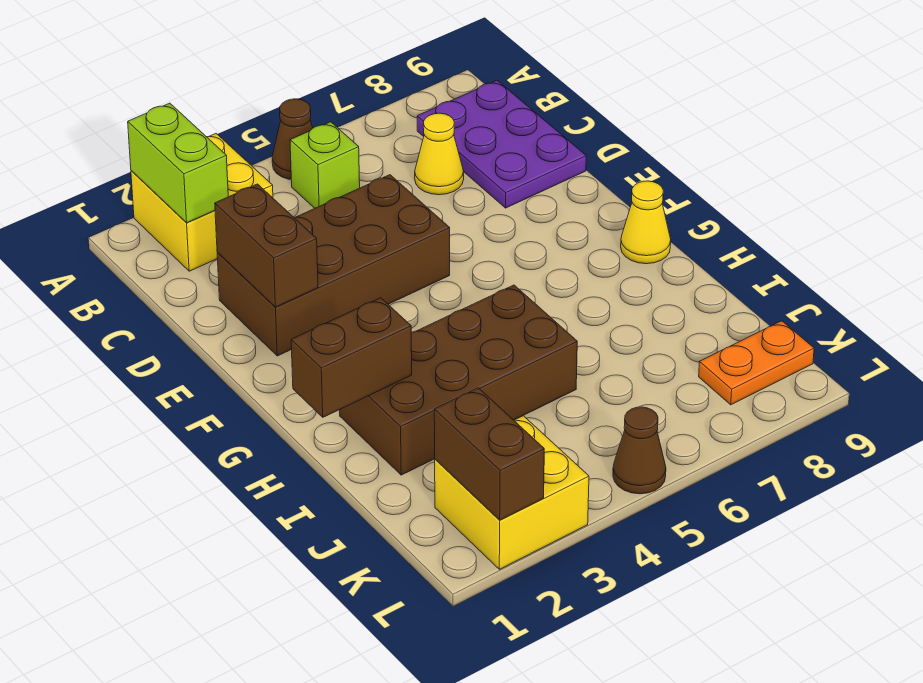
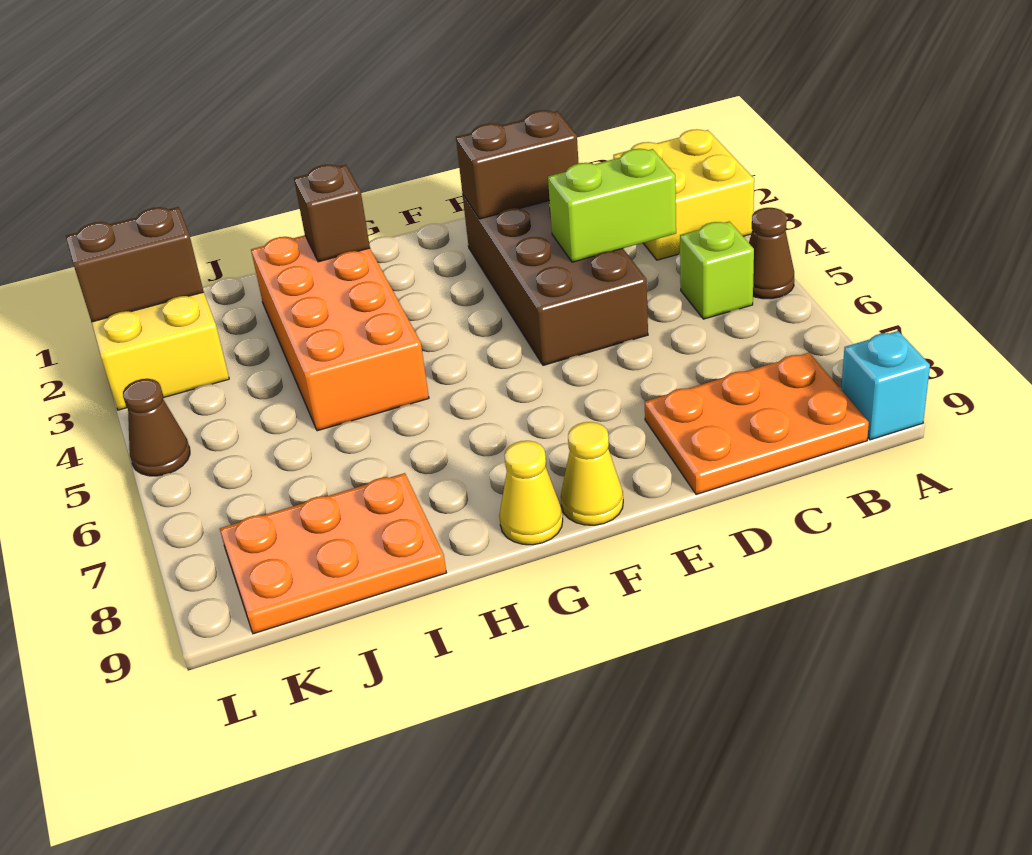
lime 1x2 brick [128,103,228,223] -> lime 1x2 brick moved to [548,149,676,262]
none -> cyan 1x1 brick [841,331,930,440]
purple 2x3 plate [417,80,586,208] -> orange 2x3 plate [645,353,869,495]
yellow 1x1 cone [415,113,464,195] -> yellow 1x1 cone moved to [561,422,623,525]
brown 1x2 brick [291,298,412,417] -> brown 1x1 brick [294,165,370,262]
brown 2x4 brick [340,285,577,475] -> orange 2x4 brick [251,235,429,431]
orange 1x2 plate [699,321,814,405] -> orange 2x3 plate [220,473,446,634]

